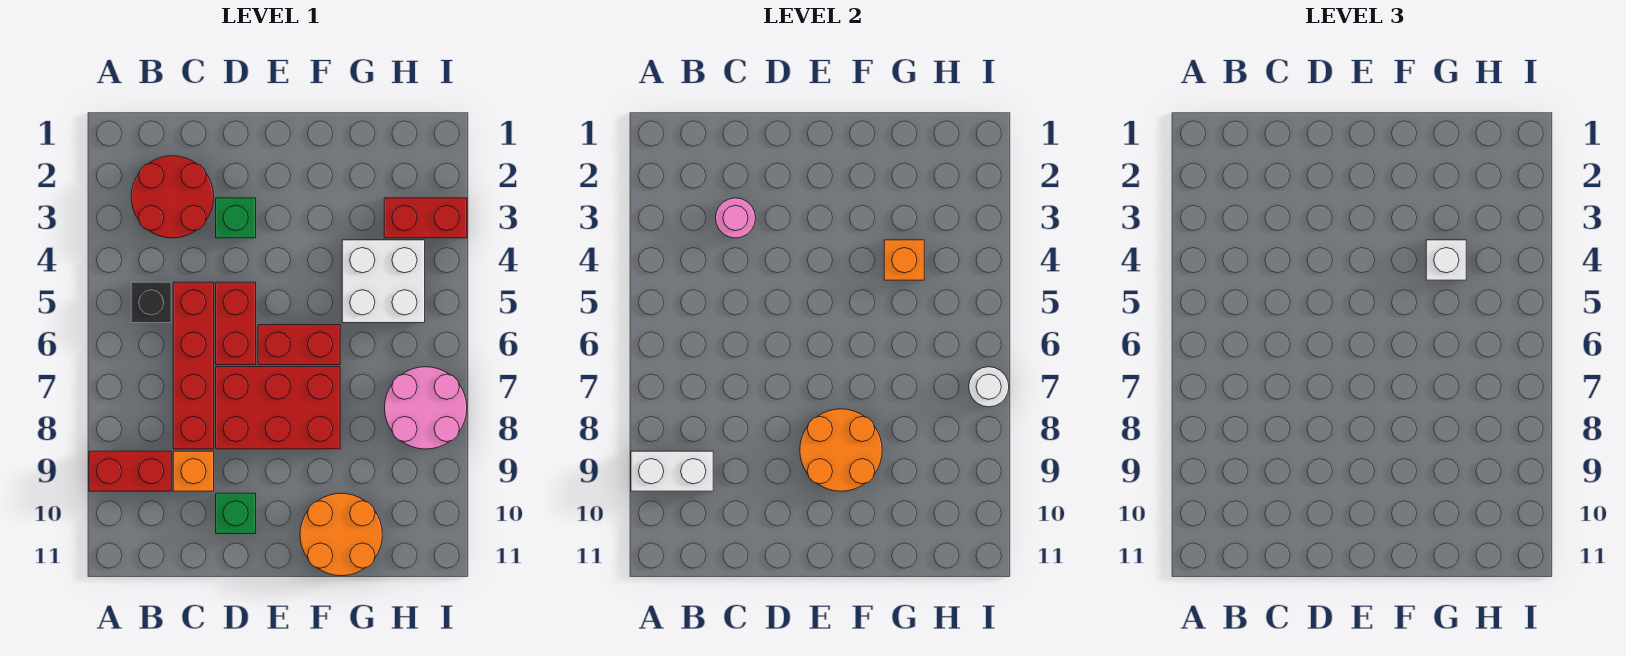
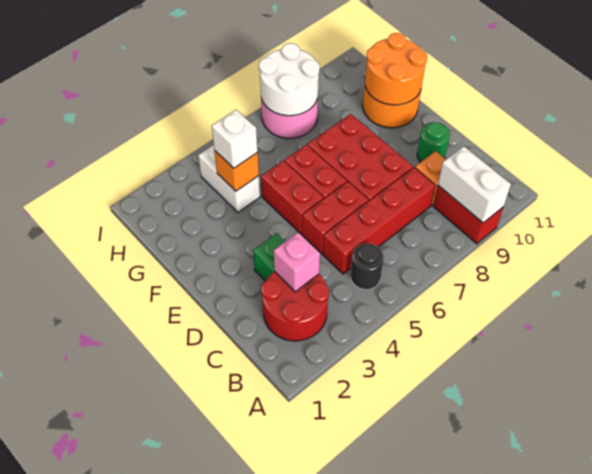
black 1x1 brick [131,282,171,323] -> black 1x1 round brick [351,243,384,290]
pink 1x1 round brick [716,198,756,238] -> pink 1x1 brick [274,232,320,292]
green 1x1 brick [216,493,256,534] -> green 1x1 round brick [417,122,450,162]
orange 2x2 round brick [800,409,882,491] -> orange 2x2 round brick moved to [365,33,427,105]
white 2x2 brick [342,240,425,323] -> white 1x2 brick [198,145,260,212]
red 1x2 brick [384,198,467,238] -> red 1x2 brick moved to [261,161,324,234]
white 1x1 round brick [969,367,1009,407] -> white 2x2 round brick [259,43,320,116]

